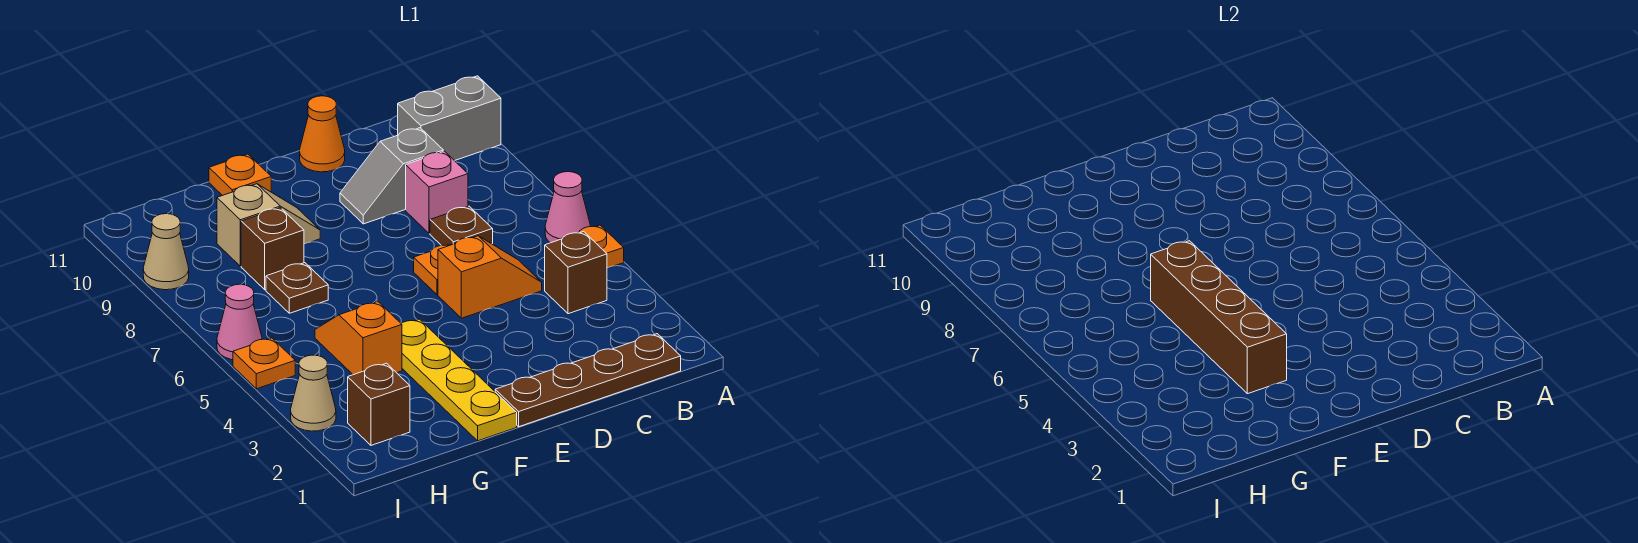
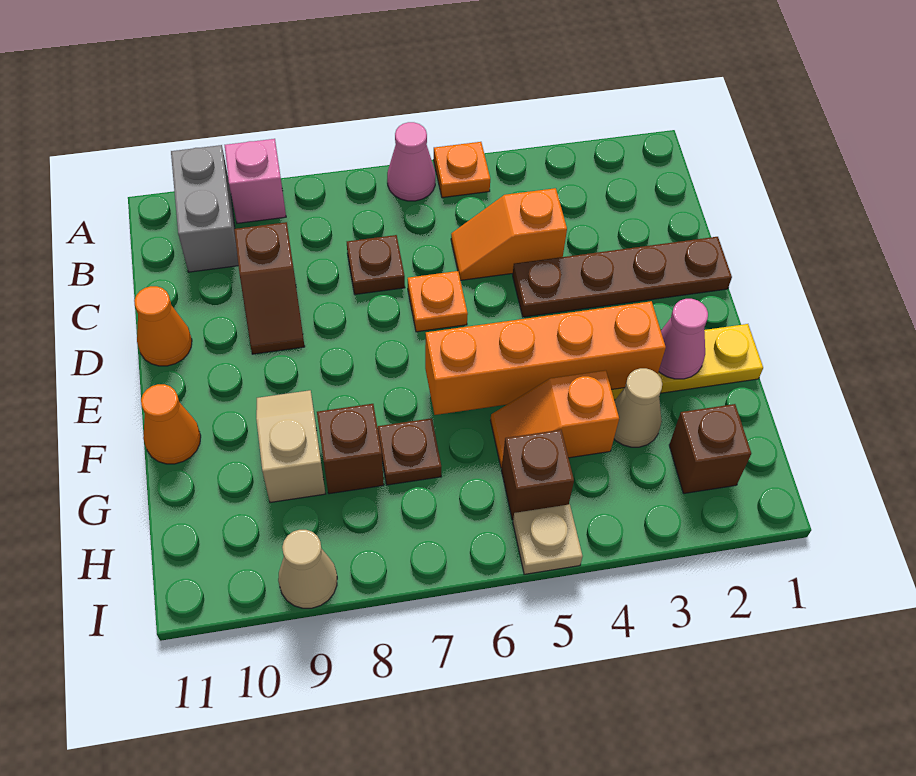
brown 1x4 plate [495,334,681,427] -> brown 1x4 plate turned to [513,237,732,317]
brown 1x1 brick [545,232,607,314] -> brown 1x1 brick moved to [501,430,574,520]
orange 1x2 slope [438,236,542,318] -> orange 1x2 slope turned to [451,188,567,280]
pink 1x1 brick [406,151,468,233] -> pink 1x1 brick moved to [225,139,286,223]
grey 1x2 slope [340,128,443,224] -> brown 1x2 slope [234,222,305,354]
brown 1x4 brick [1151,241,1287,394] -> orange 1x4 brick [425,301,666,415]
orange 1x1 plate [209,154,271,196] -> orange 1x1 cone [141,384,201,464]
tan 1x1 cone [291,355,336,431] -> tan 1x1 cone moved to [614,368,662,447]
orange 1x1 plate [233,338,295,389] -> tan 1x1 plate [513,504,583,574]
pink 1x1 cone [217,284,262,360] -> pink 1x1 cone moved to [659,299,708,379]

